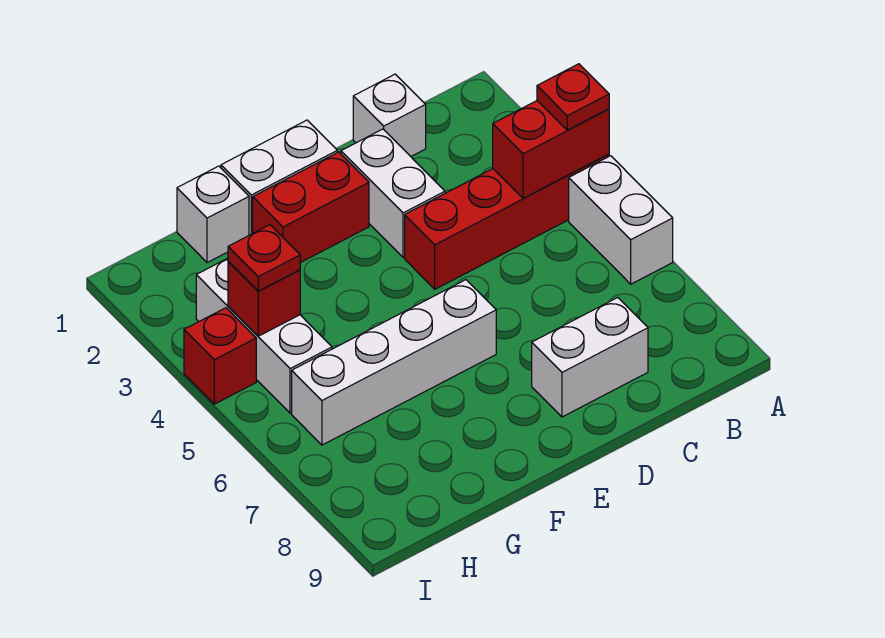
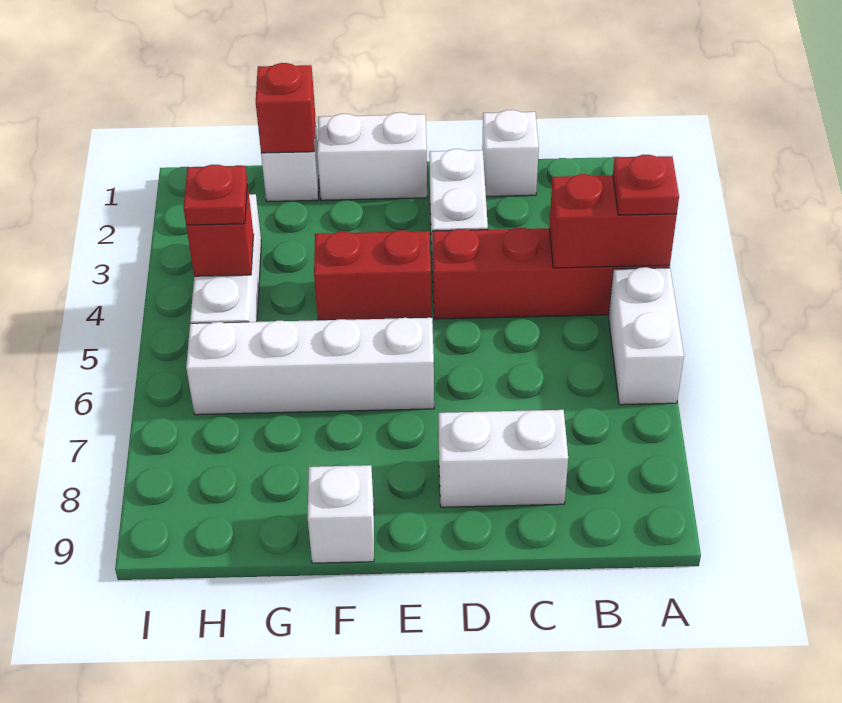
red 1x2 brick [253,152,369,263] -> red 1x2 brick moved to [314,230,431,320]
none -> white 1x1 brick [308,465,374,563]
red 1x1 brick [184,308,256,404] -> red 1x1 brick moved to [256,63,315,153]

